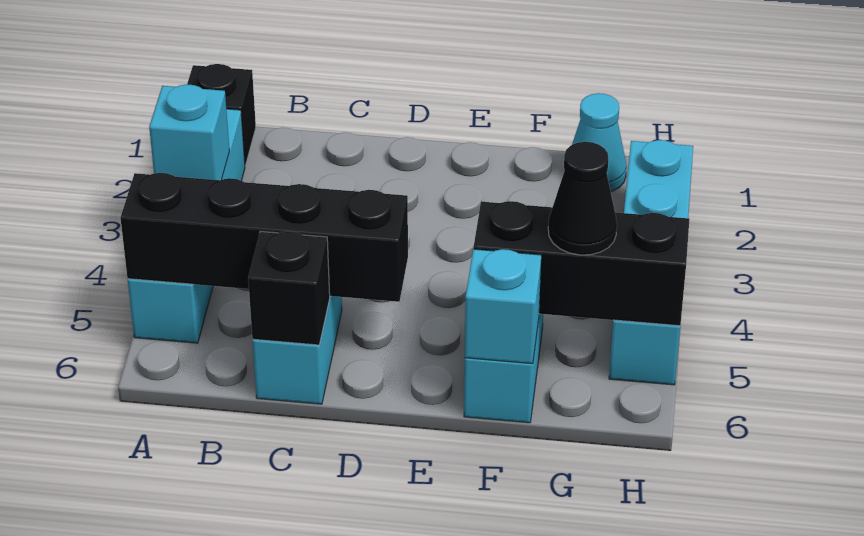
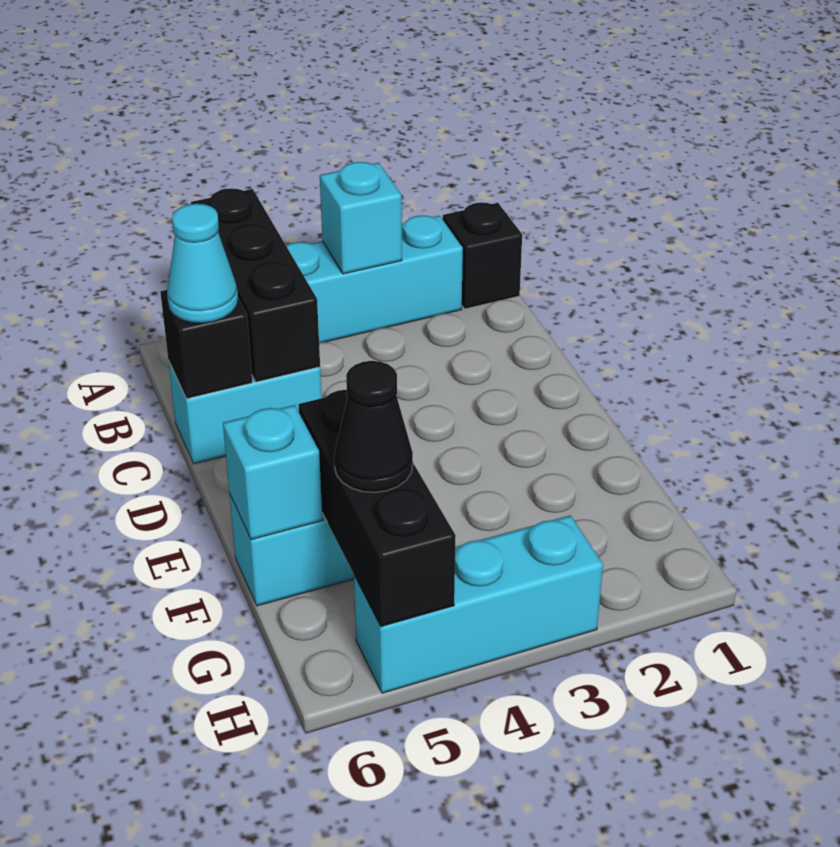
black 1x4 brick [121,173,408,302] -> black 1x3 brick [191,188,320,382]
cyan 1x1 cone [572,93,627,192] -> cyan 1x1 cone moved to [167,204,238,323]
cyan 1x4 brick [609,140,693,385] -> cyan 1x3 brick [354,515,603,693]

